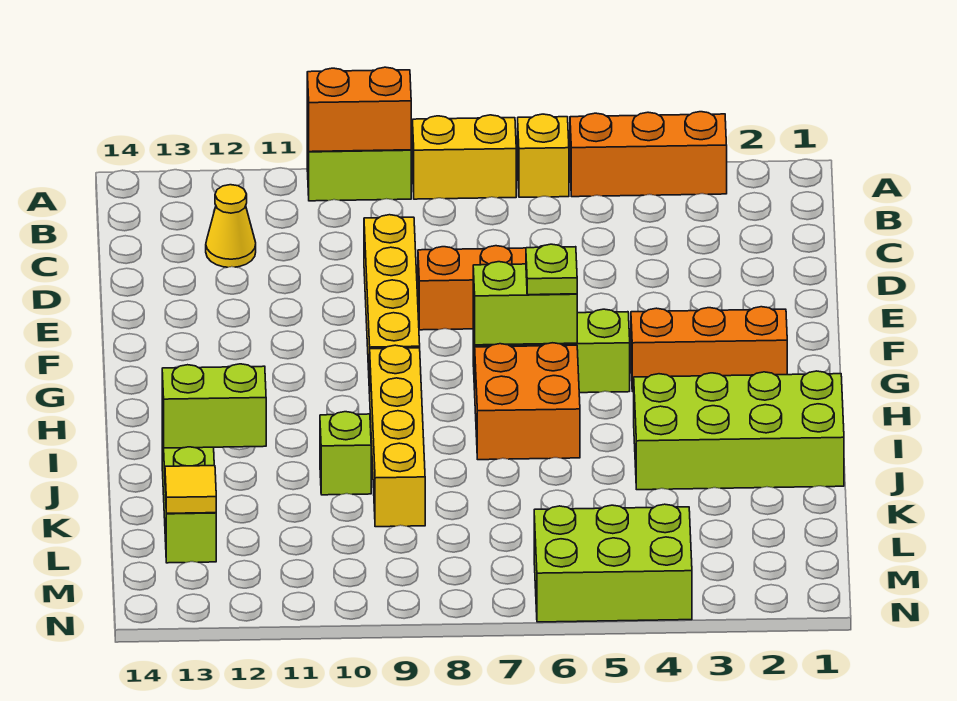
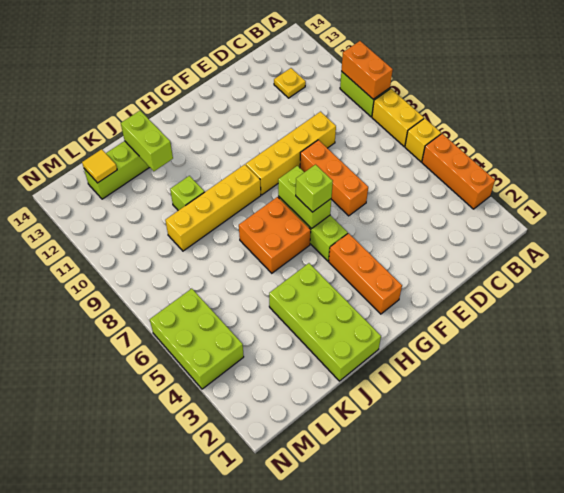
yellow 1x1 cone [206,185,256,267] -> yellow 1x1 plate [274,68,306,98]
lime 1x1 plate [526,244,577,295] -> lime 1x1 brick [296,165,333,212]

